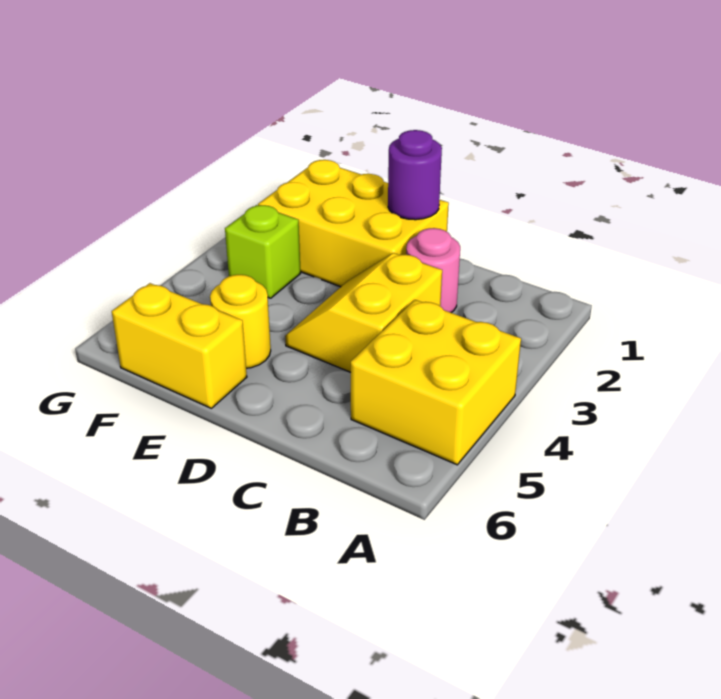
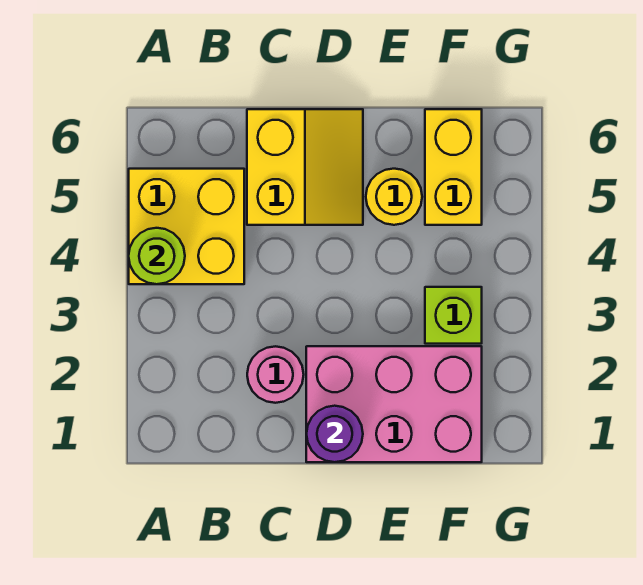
none -> lime 1x1 round brick [129,228,185,284]
yellow 2x2 slope [285,253,442,372] -> yellow 2x2 slope moved to [247,109,363,225]
yellow 2x3 brick [258,160,449,287] -> pink 2x3 brick [306,346,482,462]
yellow 1x2 brick [112,283,247,408] -> yellow 1x2 brick turned to [425,109,482,225]

